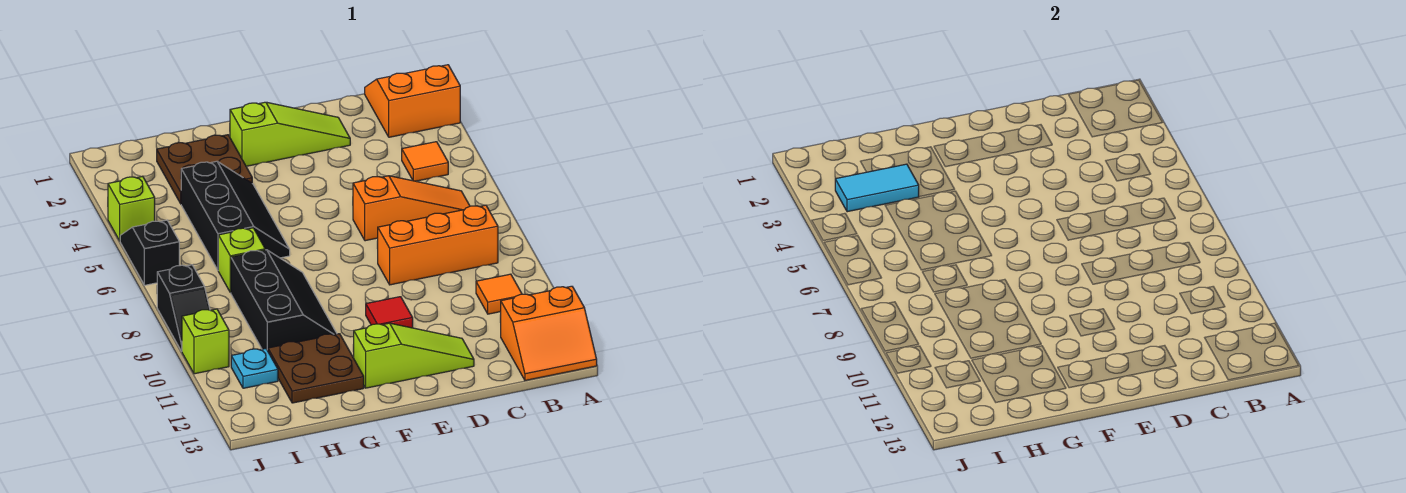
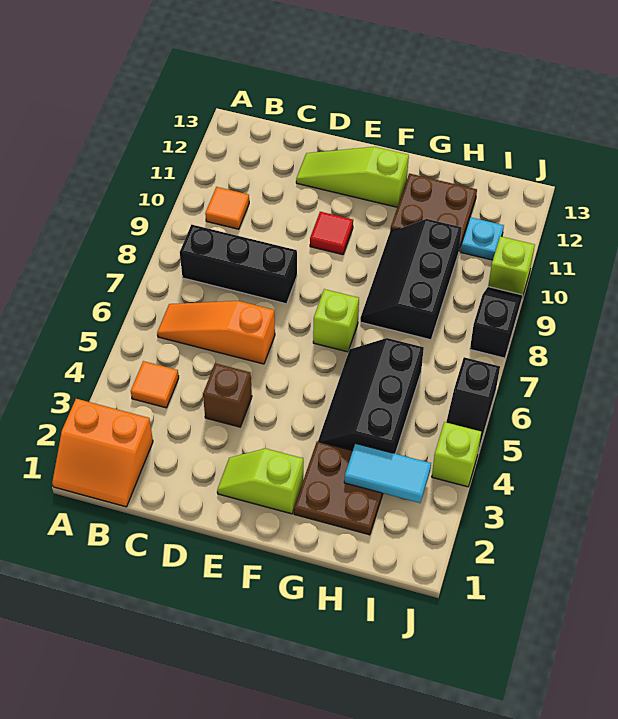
orange 2x2 slope [500,286,597,380] -> none
orange 1x3 brick [377,205,498,285] -> black 1x3 brick [180,224,297,304]
lime 1x3 slope [230,102,350,166] -> lime 1x2 slope [217,448,303,514]
none -> brown 1x1 brick [203,363,252,427]
lime 1x1 brick [218,228,265,293] -> lime 1x1 brick moved to [313,289,359,352]

